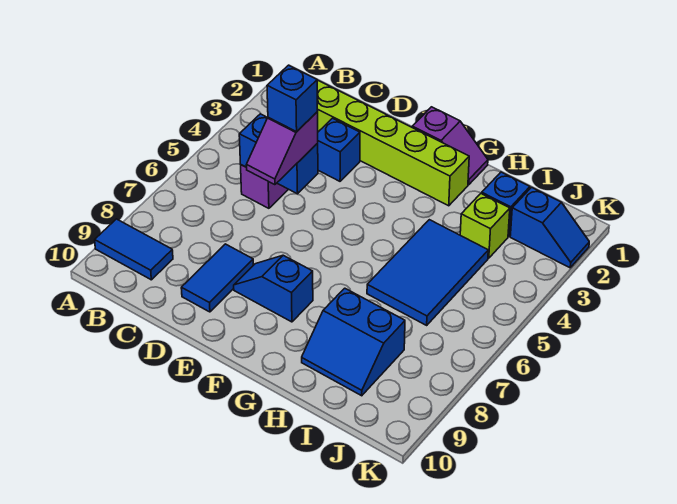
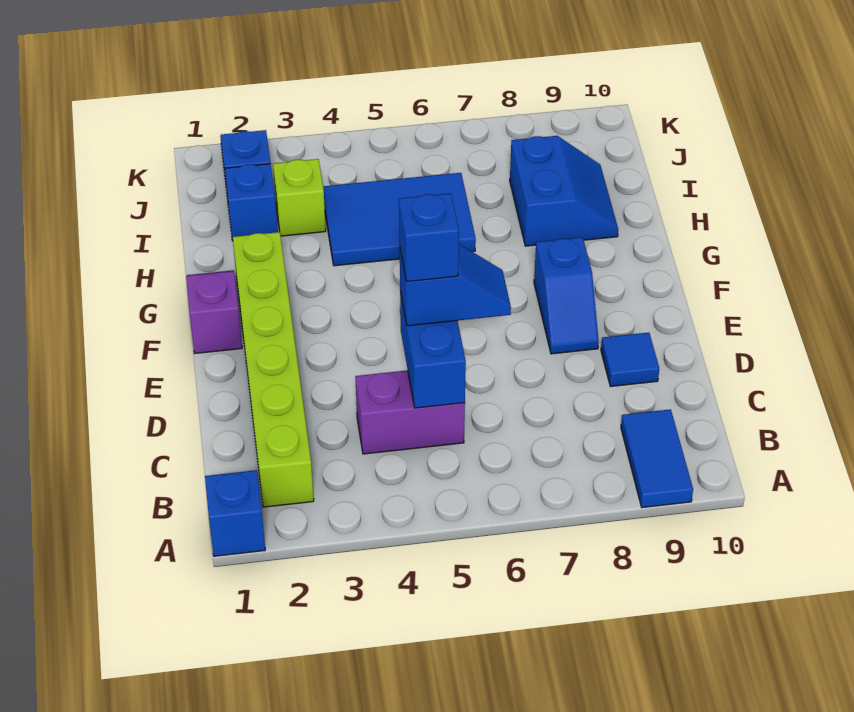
blue 1x1 brick [318,118,360,181] -> blue 1x1 brick moved to [205,470,265,556]
purple 1x2 slope [246,112,318,185] -> blue 1x2 slope [400,244,511,326]
blue 1x2 tile [181,244,253,312] -> blue 1x1 tile [601,333,659,387]

